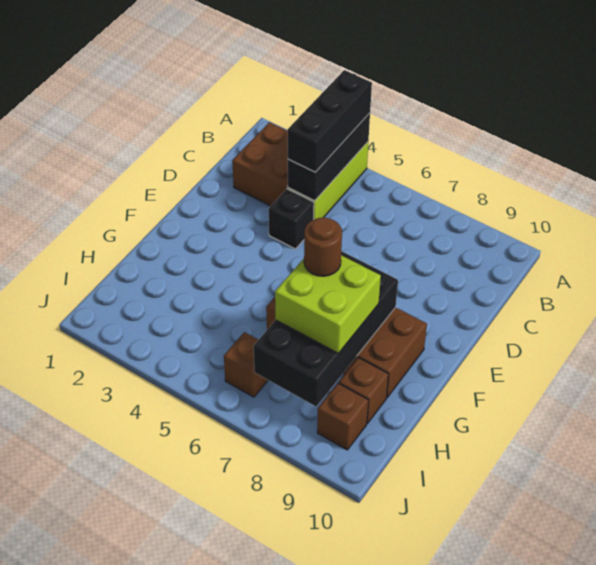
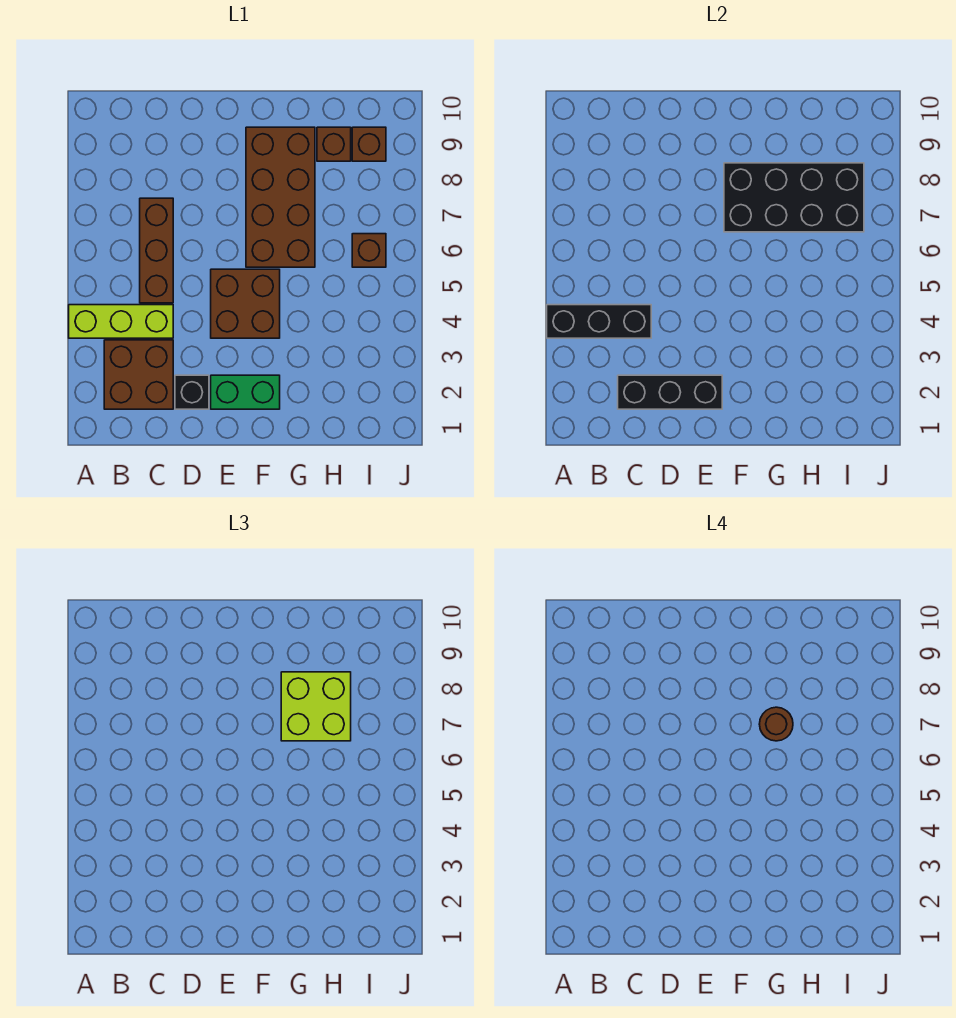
black 1x3 brick [288,70,372,172] -> black 1x3 brick moved to [618,375,722,409]
none -> brown 1x3 brick [140,198,173,303]
black 1x1 brick [268,189,314,249] -> black 1x1 brick moved to [175,375,209,409]
none -> green 1x2 brick [211,375,280,409]
none -> brown 2x2 brick [211,269,280,338]

